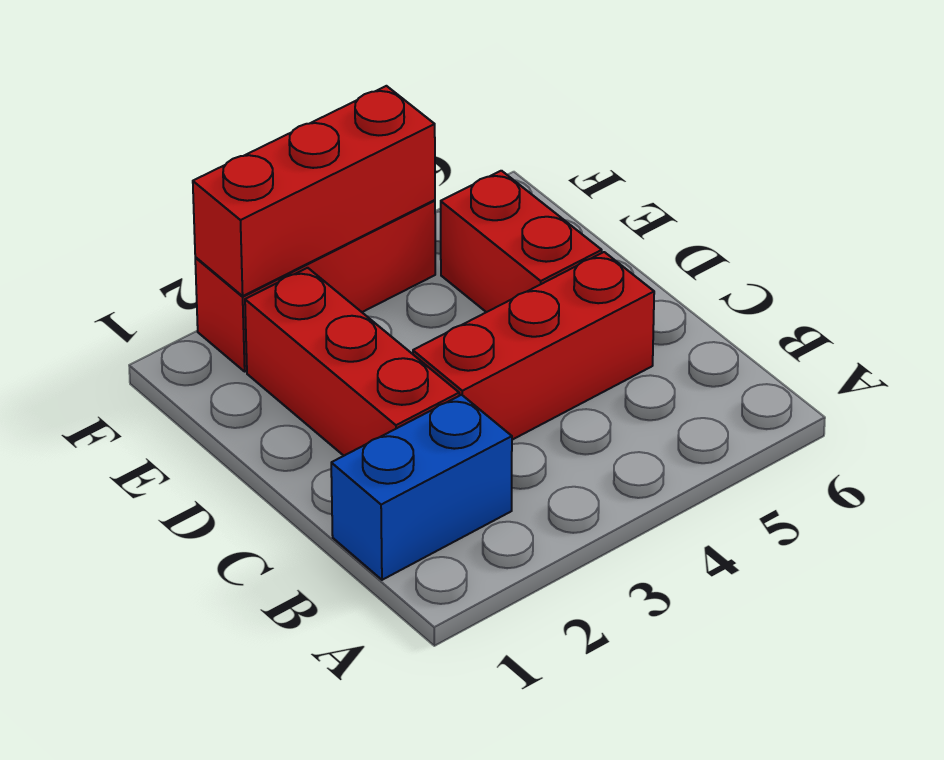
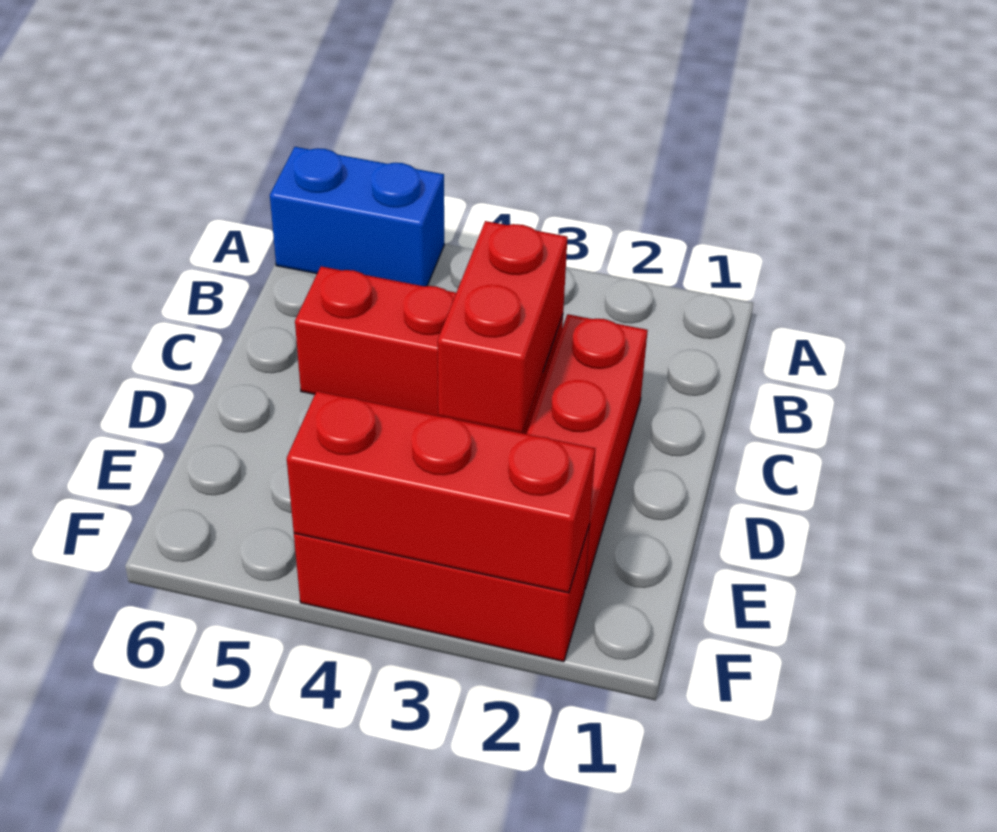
blue 1x2 brick [331,395,512,580] -> blue 1x2 brick moved to [270,147,444,286]
red 1x2 brick [441,171,602,312] -> red 1x2 brick moved to [438,221,567,433]

